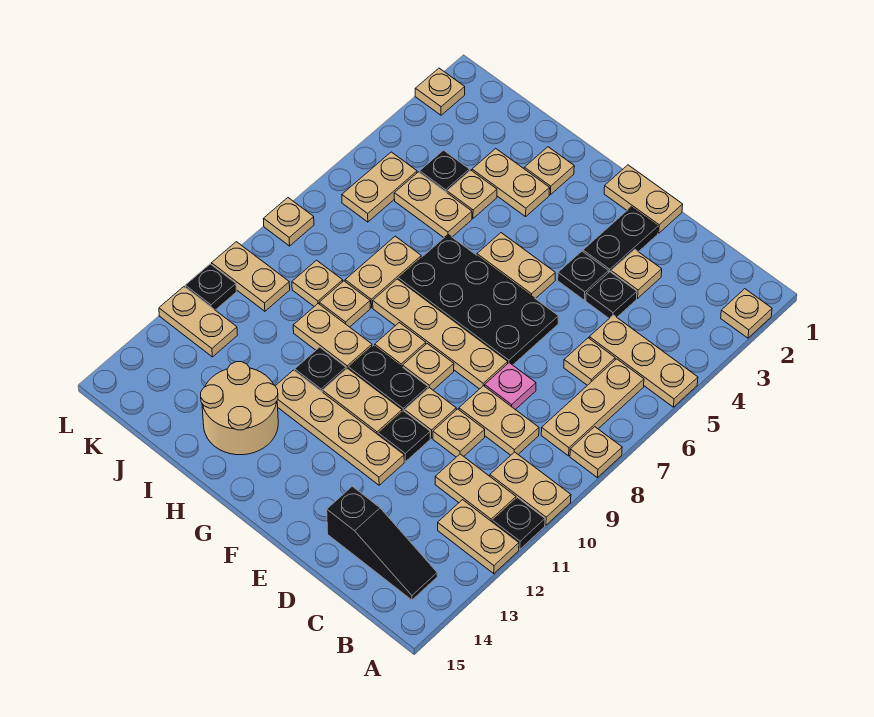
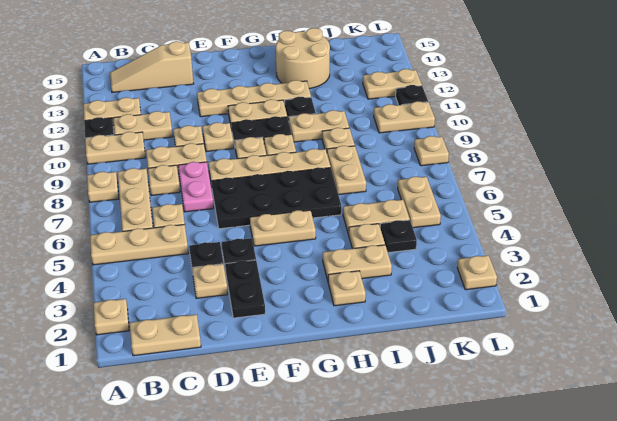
black 1x3 slope [327,486,437,600] -> tan 1x3 slope [110,41,193,93]
pink 1x1 plate [485,363,536,410] -> pink 1x2 plate [178,162,214,212]
tan 1x2 plate [604,165,683,233] -> tan 1x2 plate moved to [130,314,201,356]
black 1x1 plate [378,411,430,462] -> none
tan 1x1 plate [292,260,343,306] -> tan 1x1 plate moved to [148,165,180,196]

